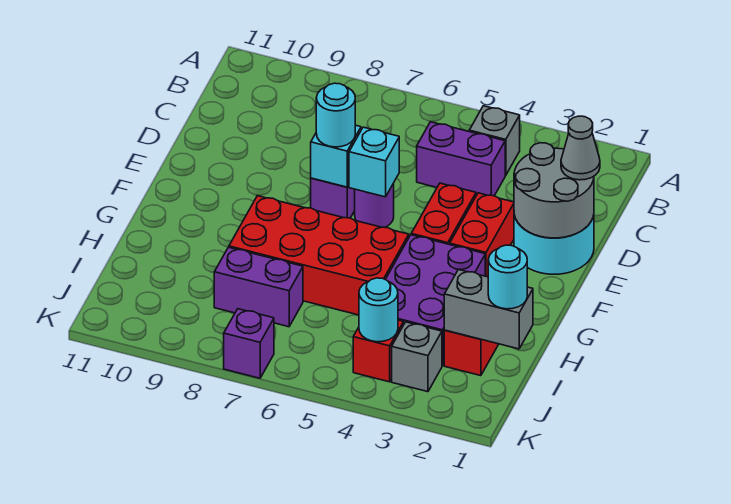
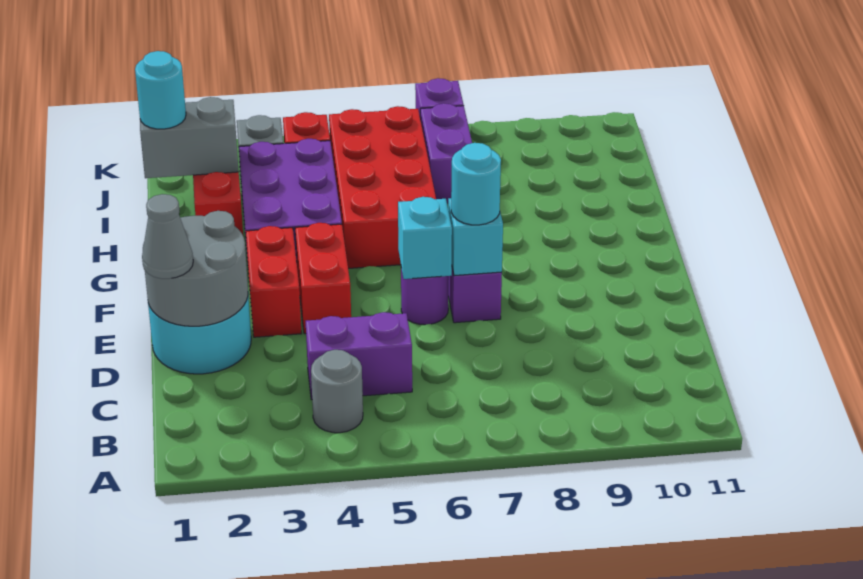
grey 1x1 brick [469,106,520,175] -> grey 1x1 round brick [311,350,363,433]
red 2x4 brick [229,196,409,315] -> red 2x4 brick turned to [329,106,436,269]
purple 1x2 brick [214,247,303,327] -> purple 1x2 brick turned to [420,103,472,204]
cyan 1x1 round brick [359,278,398,342] -> none

